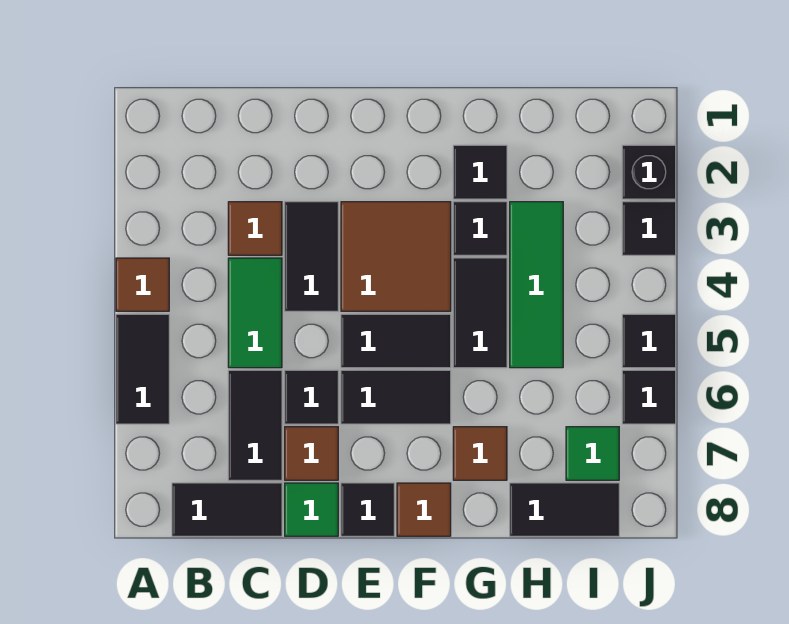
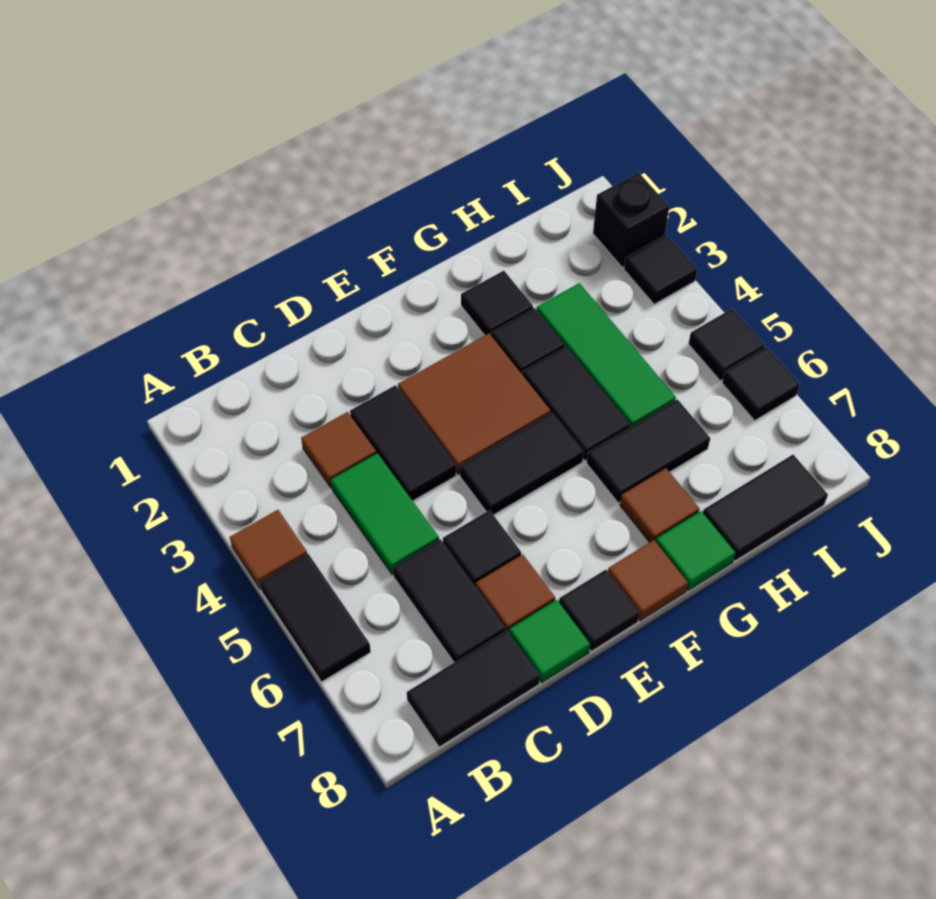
black 1x2 tile [341,370,451,424] -> black 1x2 tile moved to [586,399,710,503]
green 1x1 tile [566,427,619,480] -> green 1x1 tile moved to [656,511,736,590]

